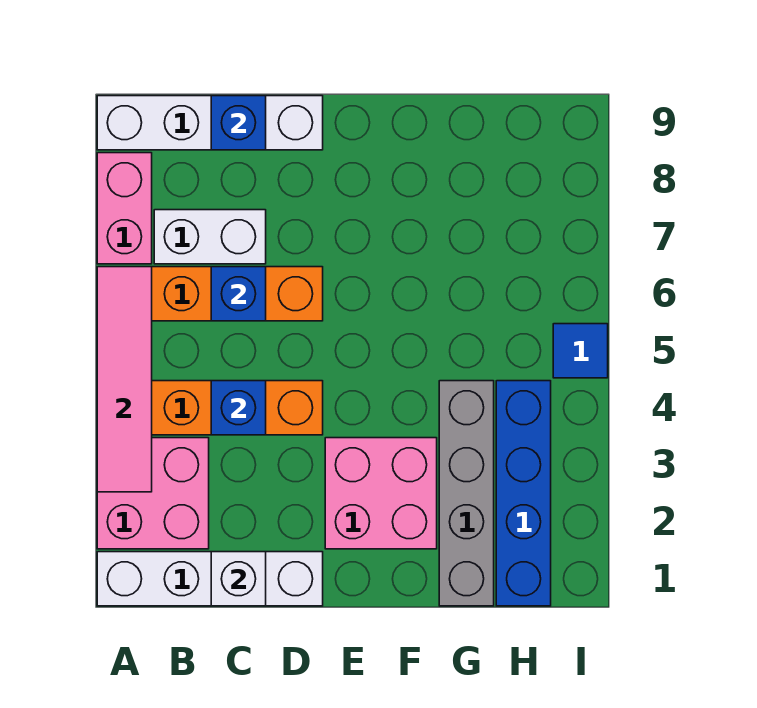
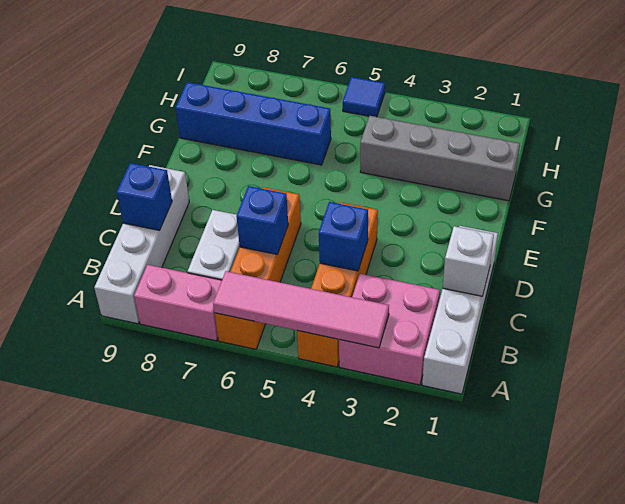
pink 2x2 brick [325,438,437,549] -> none
blue 1x4 brick [496,381,551,606] -> blue 1x4 brick moved to [175,82,331,165]

